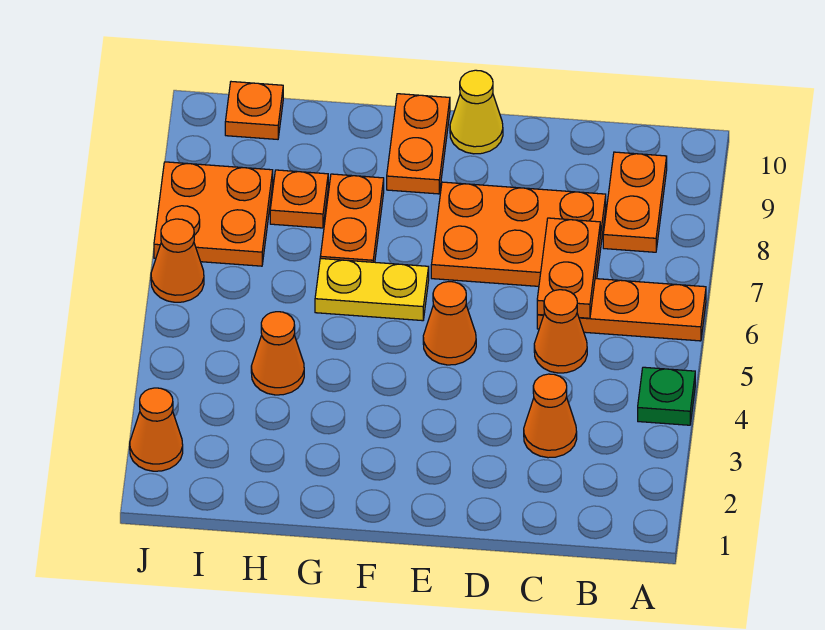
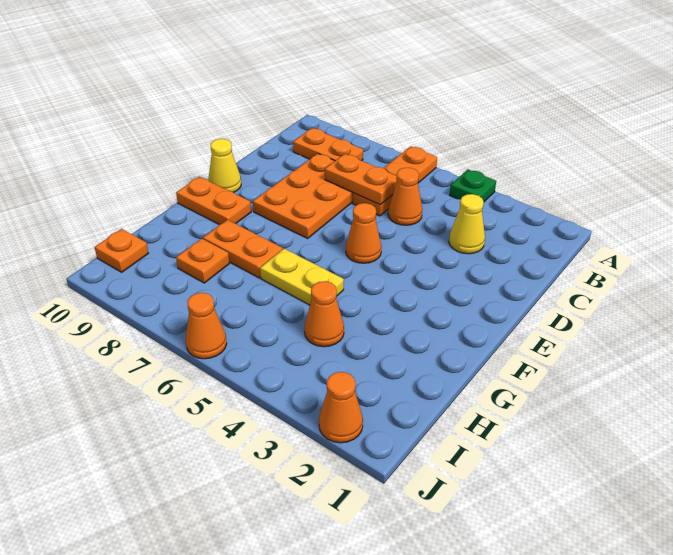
orange 1x1 cone [524,374,577,458] -> yellow 1x1 cone [449,194,485,254]
yellow 1x2 plate [315,258,429,321] -> yellow 1x2 plate turned to [260,249,344,305]
orange 2x2 plate [154,162,273,266] -> none

